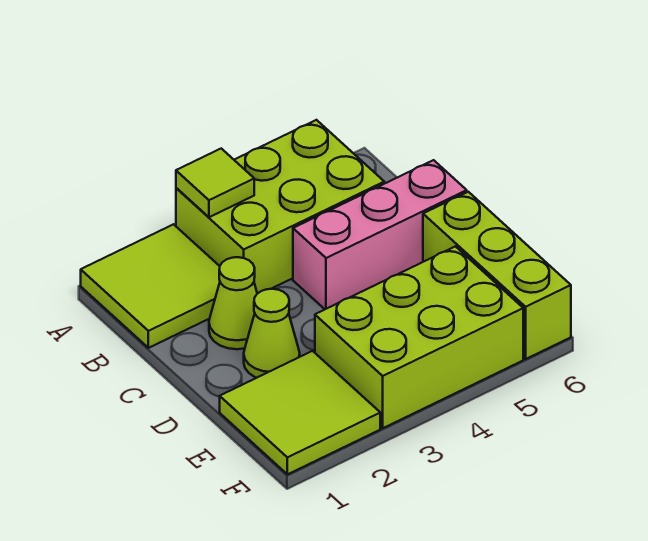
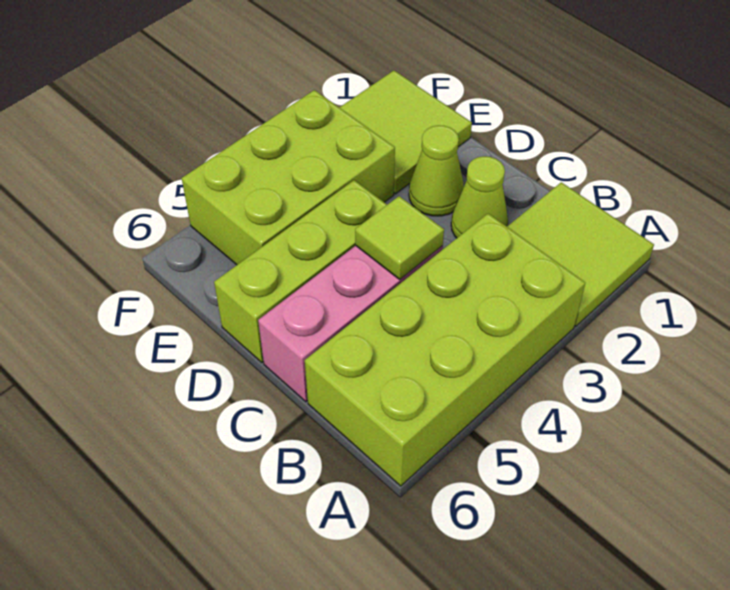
lime 2x3 brick [176,120,384,294] -> lime 2x4 brick [305,214,585,486]
lime 1x1 tile [176,149,254,217] -> lime 1x1 tile moved to [355,196,444,279]
lime 1x3 brick [423,192,571,359] -> lime 1x3 brick turned to [214,180,387,363]

